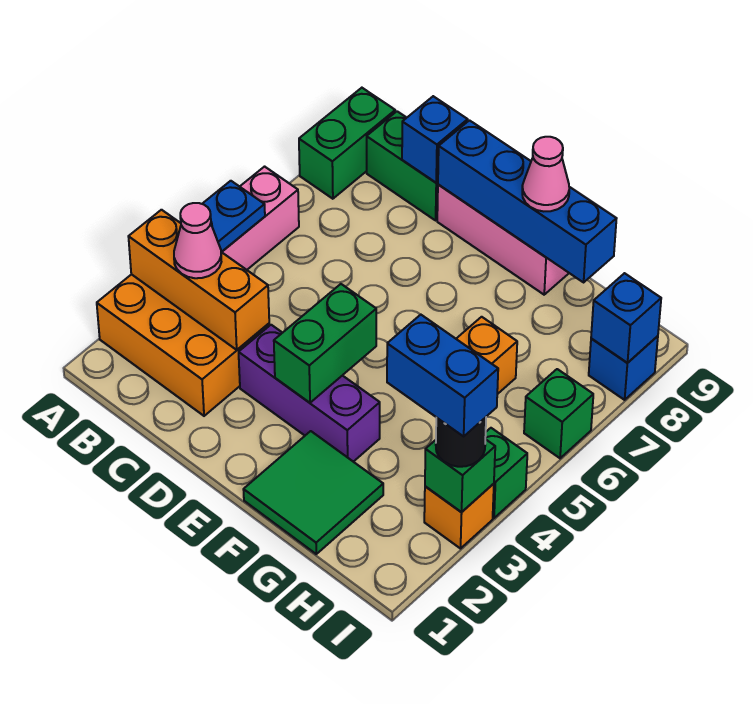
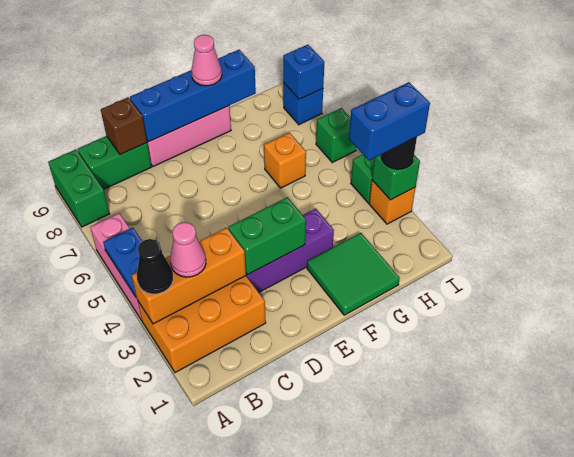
none -> black 1x1 cone [137,239,173,294]
blue 1x1 brick [402,96,468,183] -> brown 1x1 brick [101,98,147,155]
green 1x2 brick [274,284,376,403] -> green 1x2 brick turned to [228,197,306,275]

